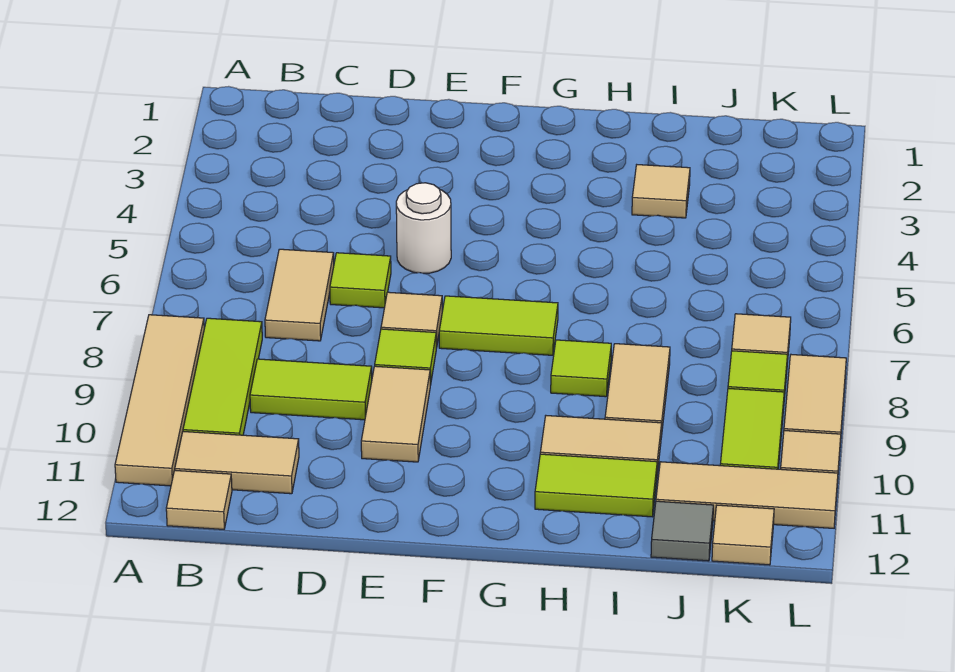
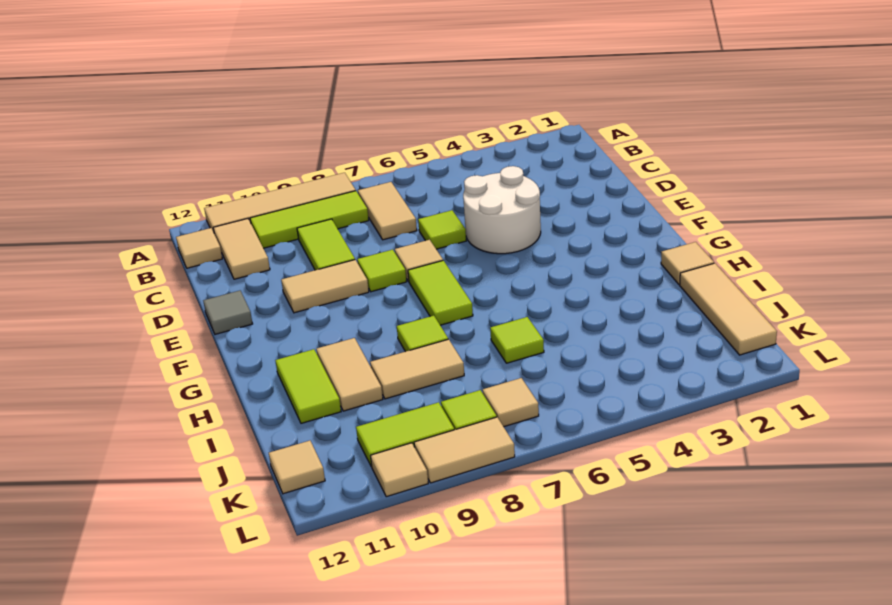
tan 1x2 tile [265,249,334,341] -> tan 1x2 tile turned to [358,182,417,240]
white 1x1 round brick [396,183,451,273] -> white 2x2 round brick [463,166,541,254]
tan 1x1 tile [632,165,690,218] -> tan 1x1 tile moved to [661,242,714,285]
none -> lime 1x1 tile [490,317,544,363]
tan 1x3 tile [656,462,838,528] -> tan 1x3 tile moved to [680,263,777,355]
grey 1x1 tile [651,501,713,561] -> grey 1x1 tile moved to [203,291,253,334]

